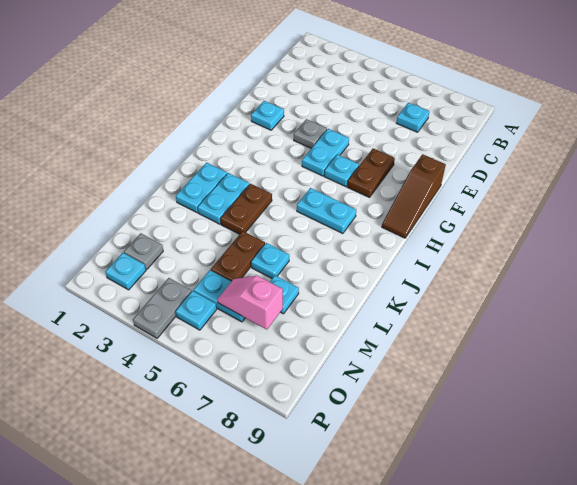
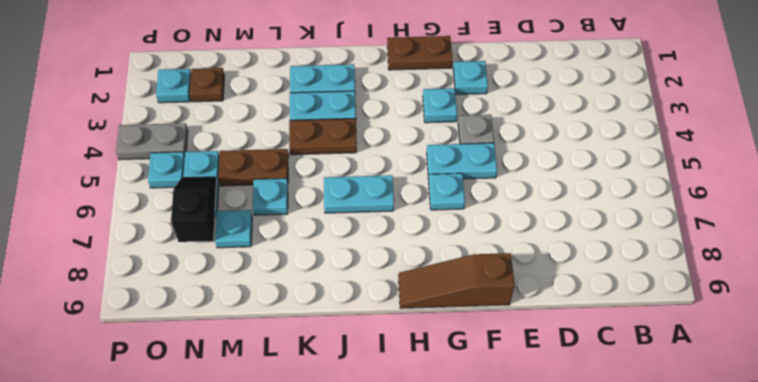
cyan 1x1 plate [397,103,429,132] -> cyan 1x1 plate moved to [423,88,457,123]
brown 1x2 plate [347,149,395,198] -> brown 1x2 plate moved to [387,36,452,70]
cyan 1x2 plate [297,188,356,234] -> cyan 1x2 plate turned to [324,175,394,213]
grey 1x1 plate [124,233,163,269] -> brown 1x1 plate [190,68,224,102]
pink 1x2 slope [217,275,283,329] -> black 1x2 slope [171,176,217,242]

